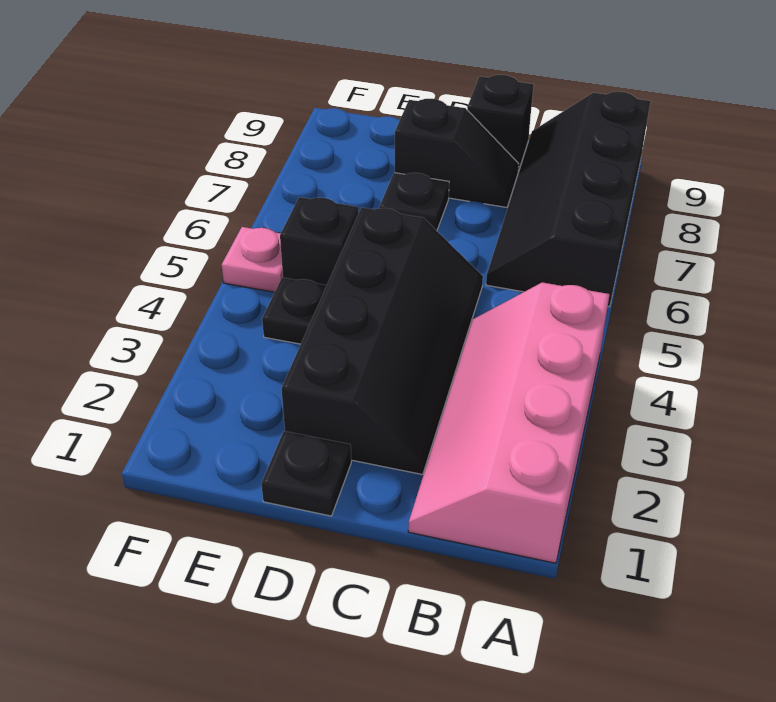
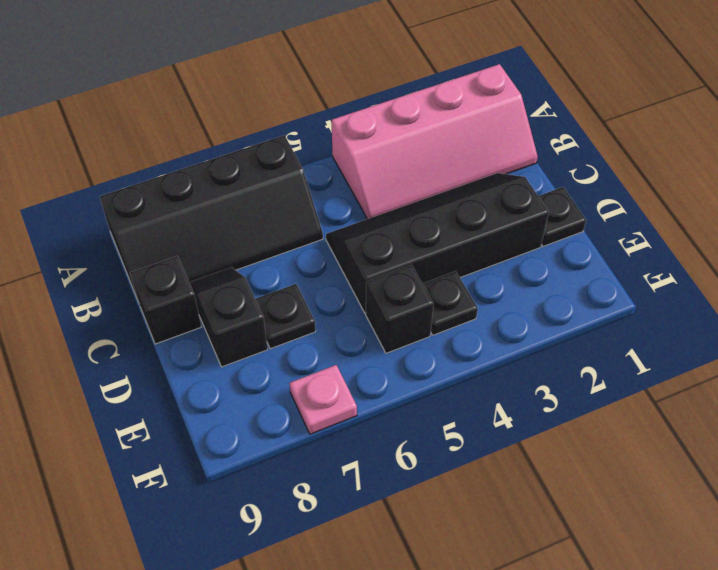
pink 1x1 plate [222,227,283,292] -> pink 1x1 plate moved to [290,365,357,434]

